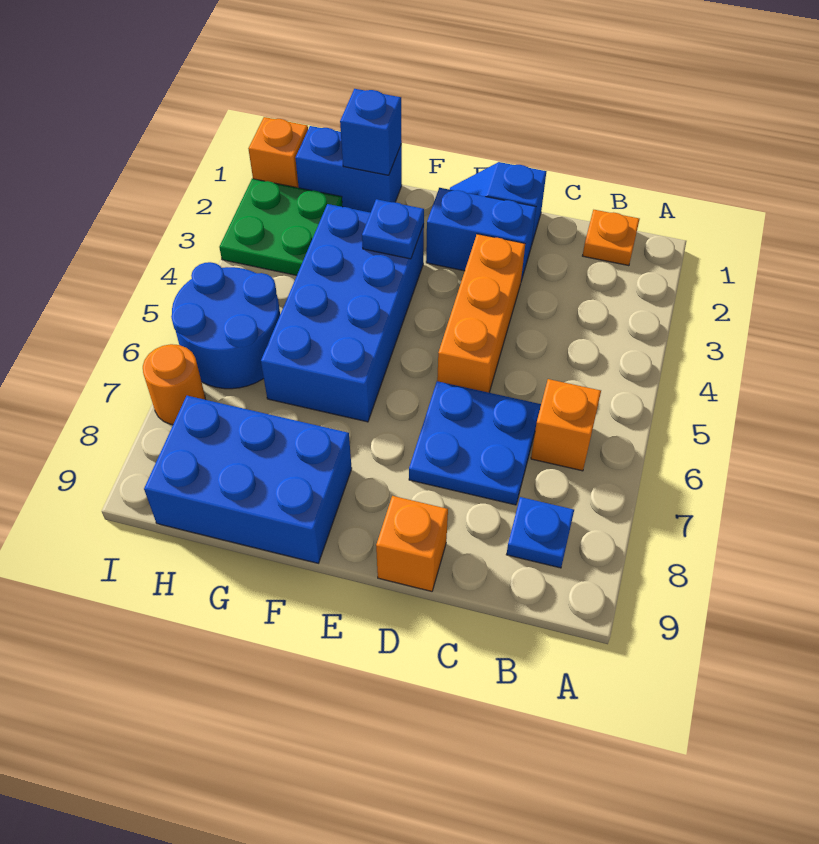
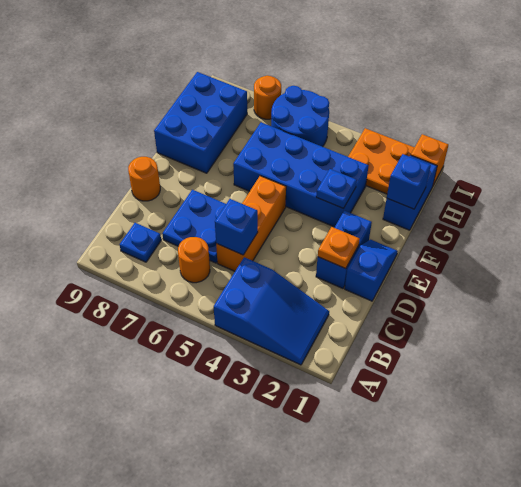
none -> blue 2x3 slope [214,257,329,365]
orange 1x1 plate [583,210,640,266] -> orange 1x1 plate moved to [318,227,360,269]
orange 1x1 brick [531,379,601,471] -> orange 1x1 round brick [178,237,210,283]
none -> blue 1x1 brick [215,199,258,255]
orange 1x3 brick [437,234,525,393] -> orange 1x3 brick turned to [216,176,286,271]
orange 1x1 brick [376,496,448,591] -> orange 1x1 round brick [128,157,160,201]
green 2x2 plate [219,179,342,275] -> orange 2x2 plate [348,128,414,194]

